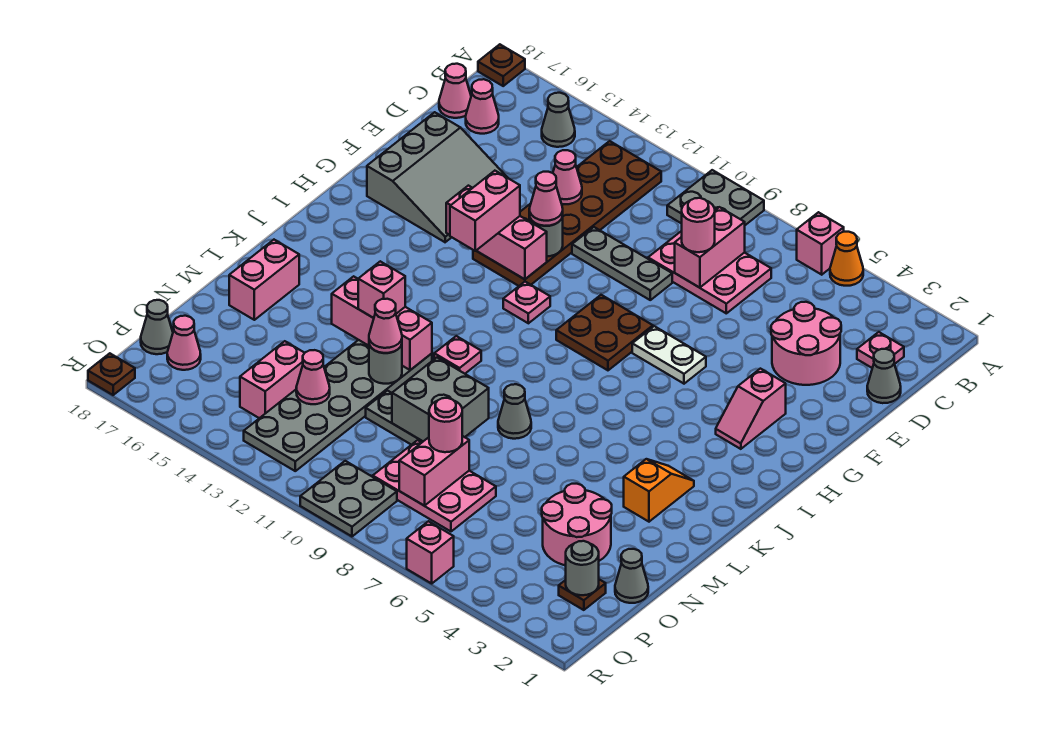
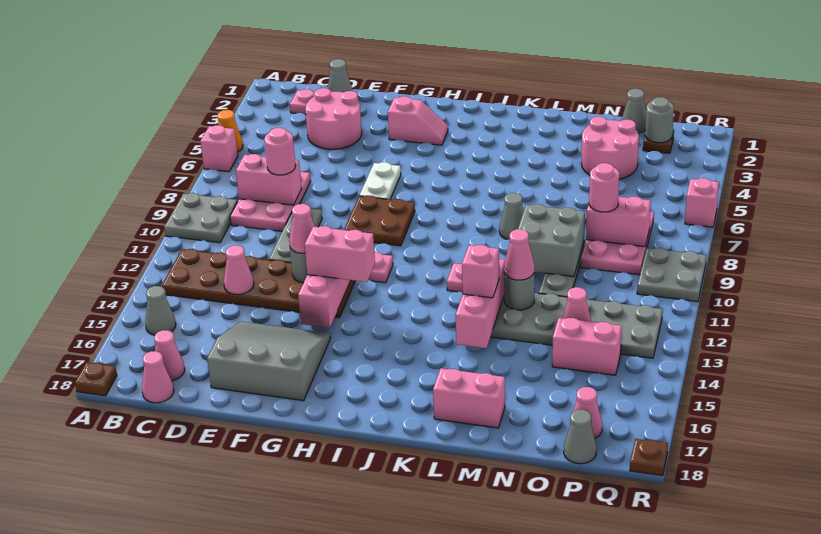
orange 1x2 slope [624,459,694,522] -> none

